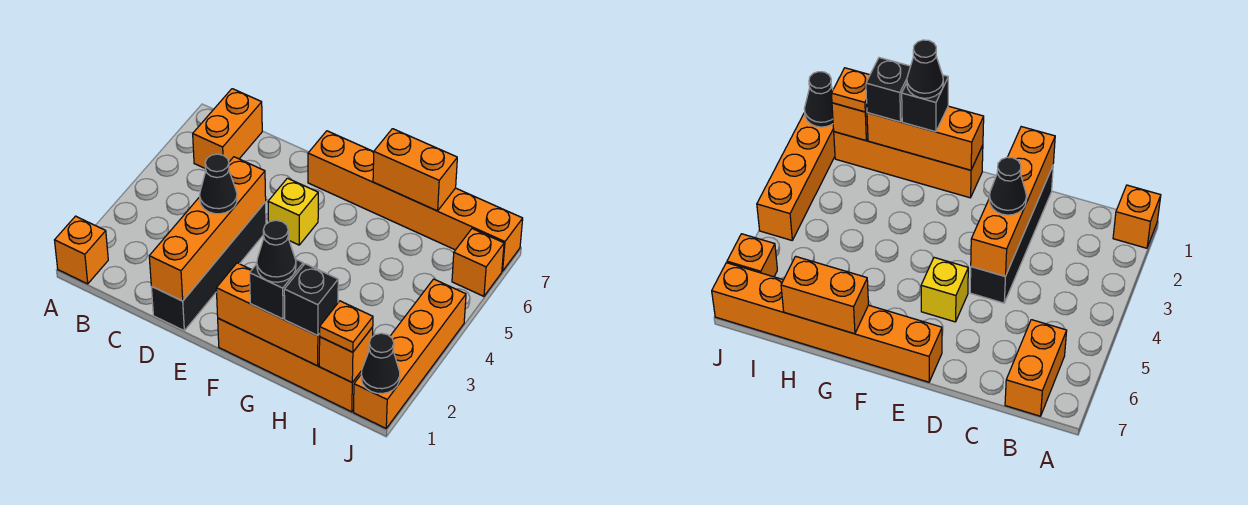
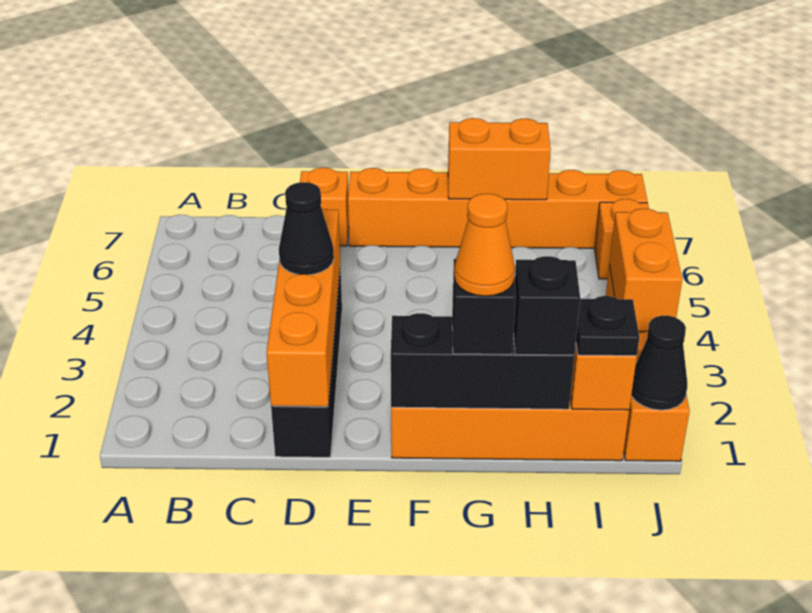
orange 1x1 brick [55,216,108,284] -> orange 1x1 brick moved to [300,168,349,246]
orange 1x2 brick [193,89,262,168] -> orange 1x2 brick moved to [609,209,682,332]
yellow 1x1 brick [268,178,318,245] -> none
orange 1x3 brick [216,263,320,366] -> black 1x3 brick [391,313,574,409]
black 1x1 cone [257,220,296,282] -> orange 1x1 cone [454,194,515,296]
orange 1x1 plate [320,301,373,352] -> black 1x1 plate [576,296,639,356]

